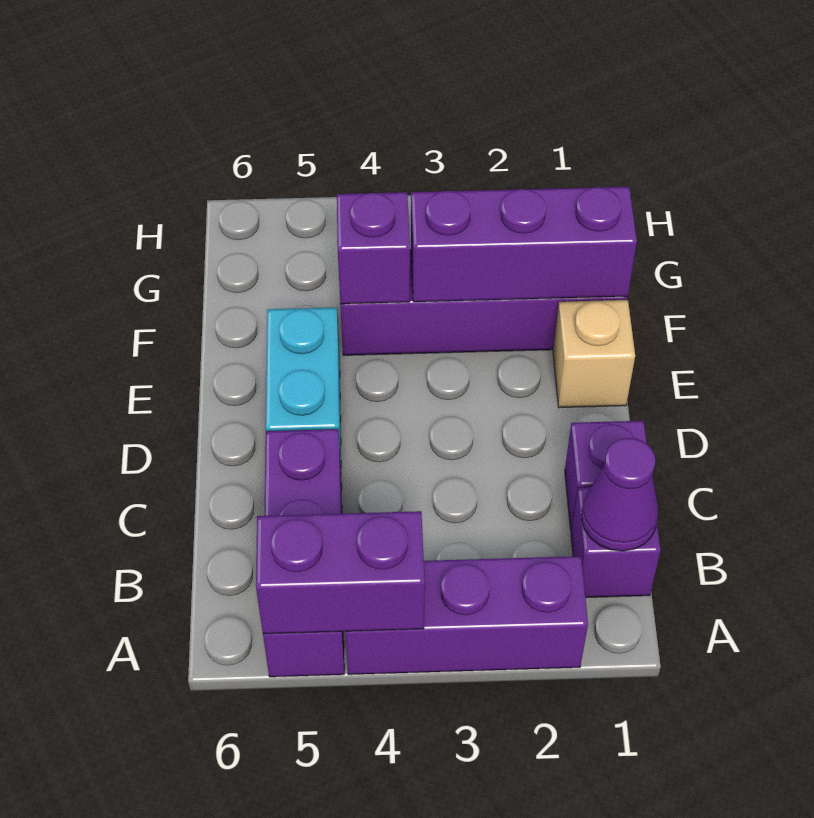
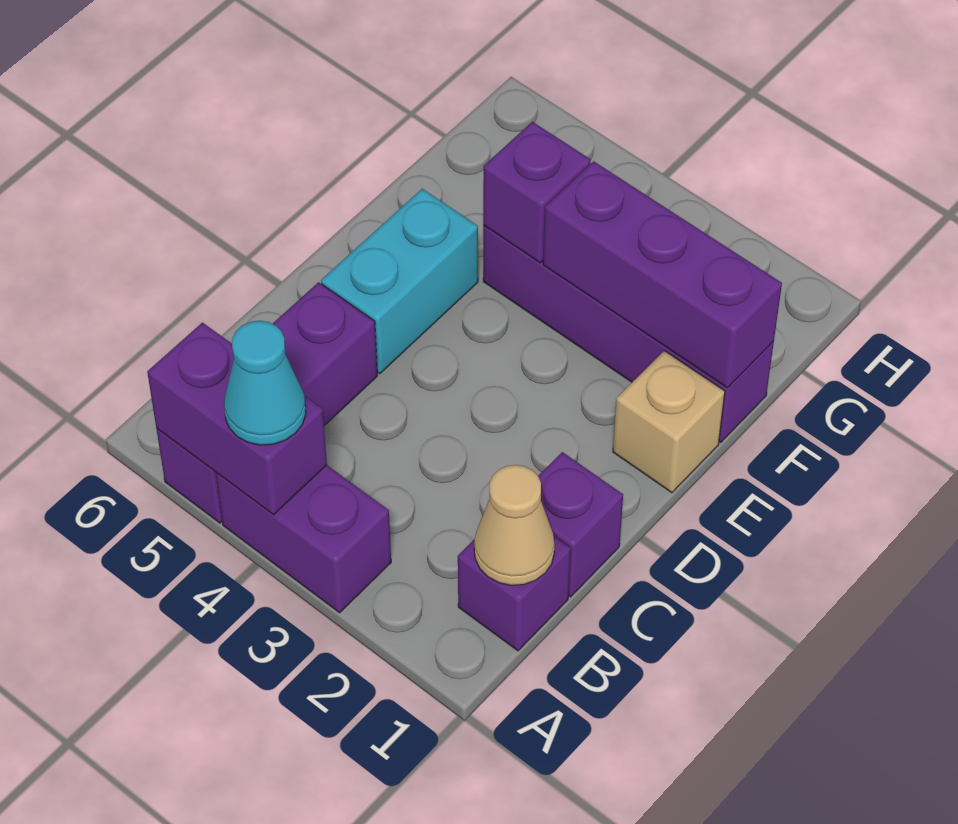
purple 1x3 brick [345,556,588,675] -> purple 1x2 brick [216,465,391,613]
none -> cyan 1x1 cone [224,321,306,445]
purple 1x1 cone [581,438,658,551] -> tan 1x1 cone [474,465,555,585]

